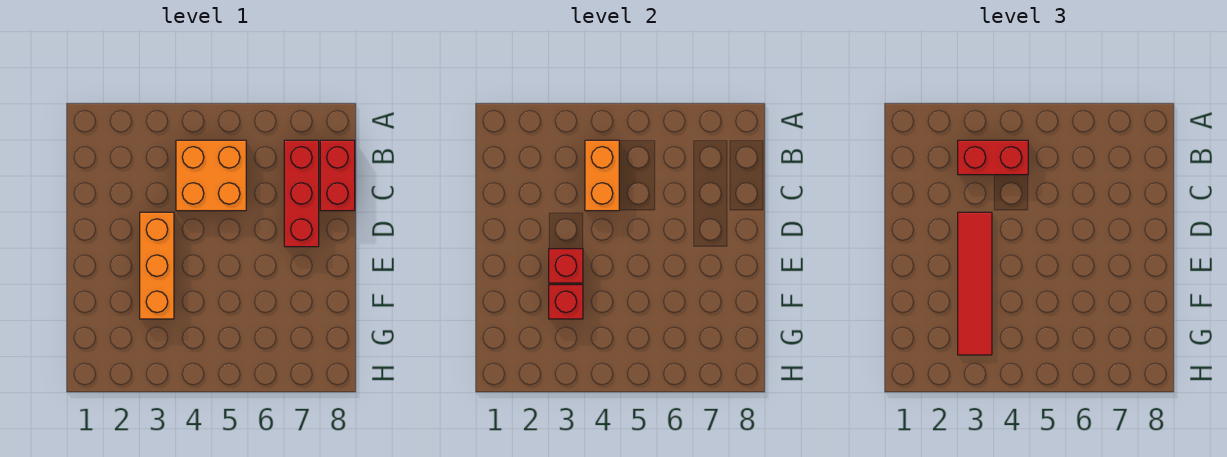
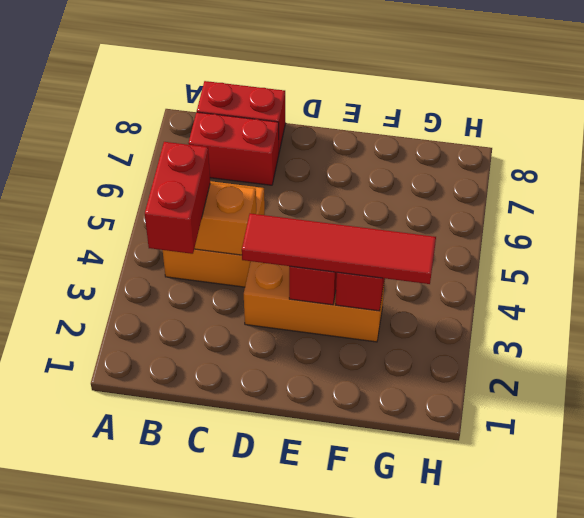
red 1x3 brick [284,140,319,247] -> red 1x2 brick [188,112,279,185]

